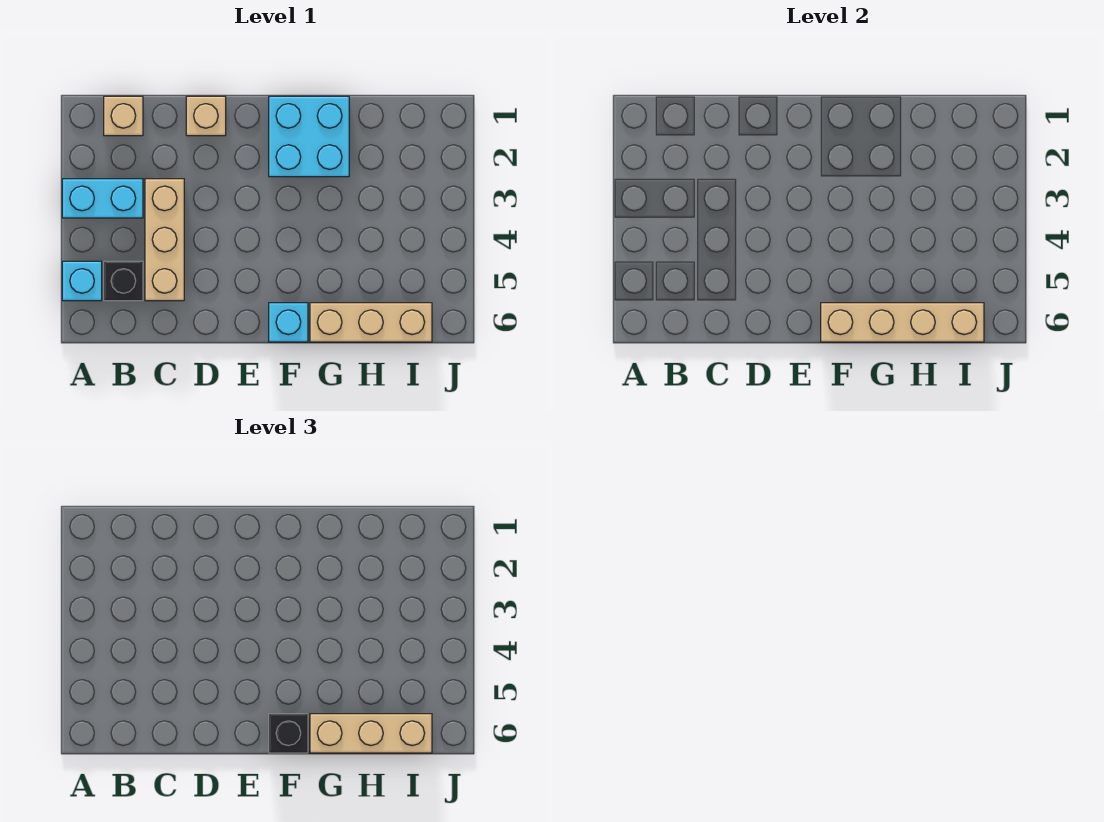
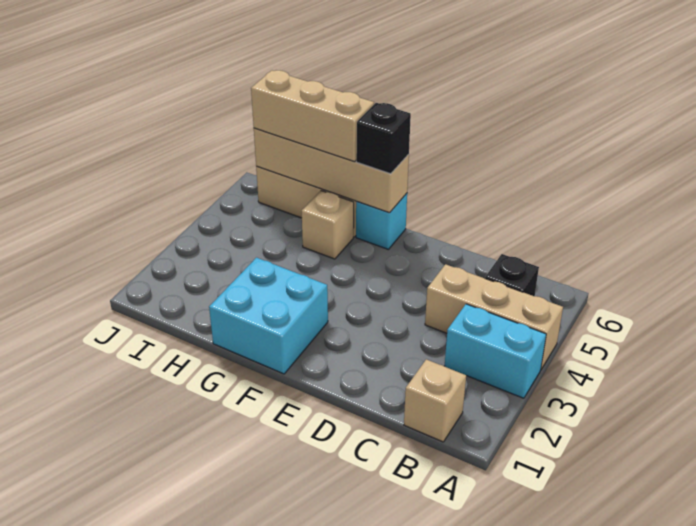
cyan 1x1 brick [62,261,102,301] -> none
tan 1x3 brick [145,179,184,301] -> tan 1x3 brick turned to [425,264,563,369]
tan 1x1 brick [186,96,226,136] -> tan 1x1 brick moved to [302,191,354,259]

